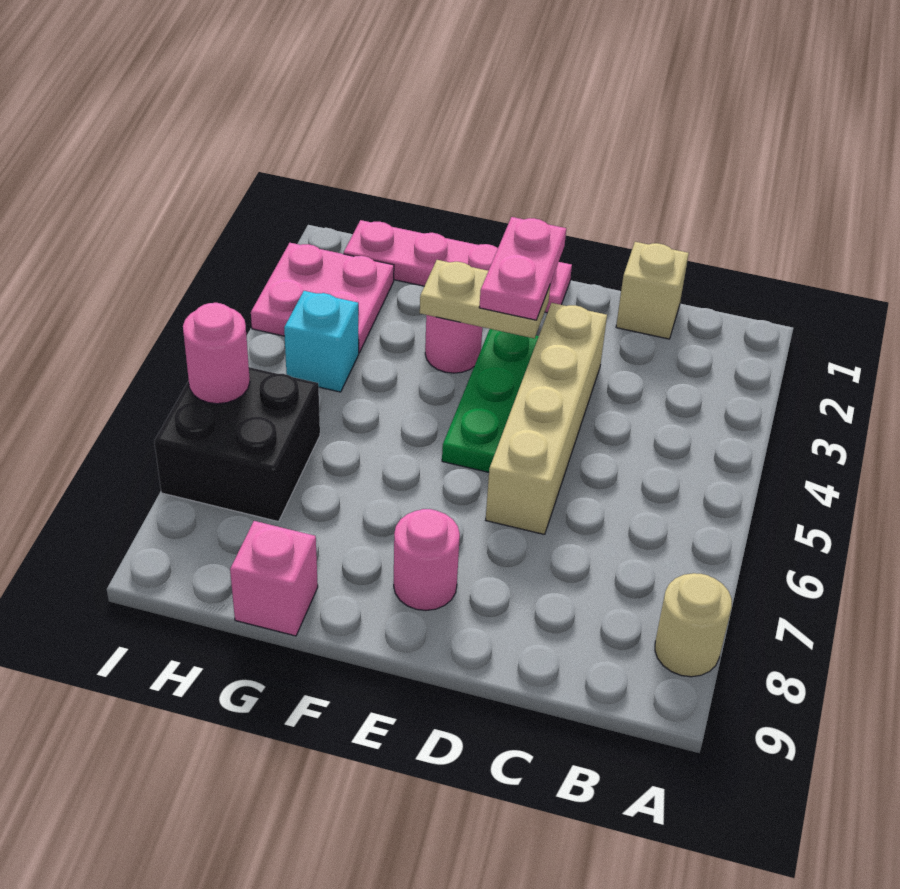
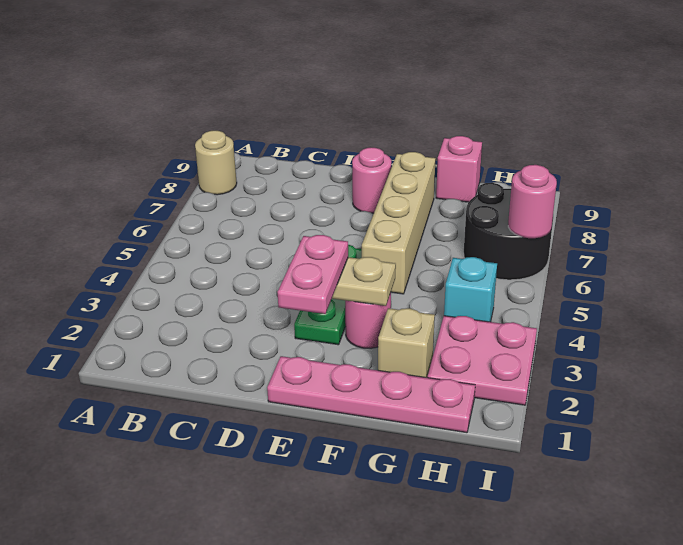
tan 1x1 brick [616,242,689,339] -> tan 1x1 brick moved to [378,308,435,378]
tan 1x4 brick [486,303,607,535] -> tan 1x4 brick moved to [362,152,435,294]
black 2x2 brick [154,367,320,522] -> black 2x2 round brick [464,183,553,280]

